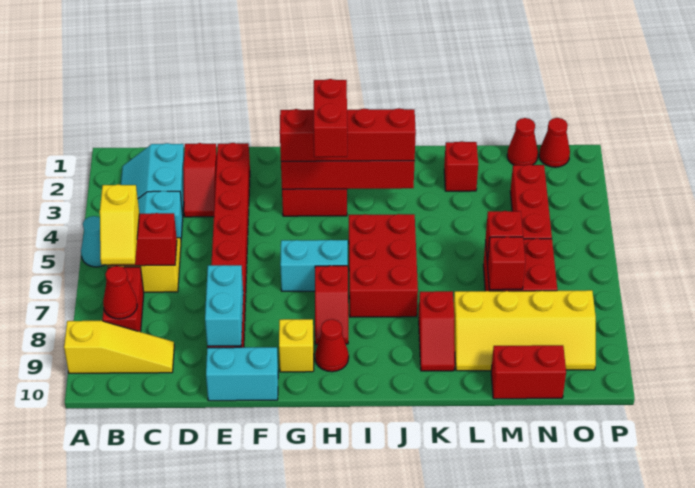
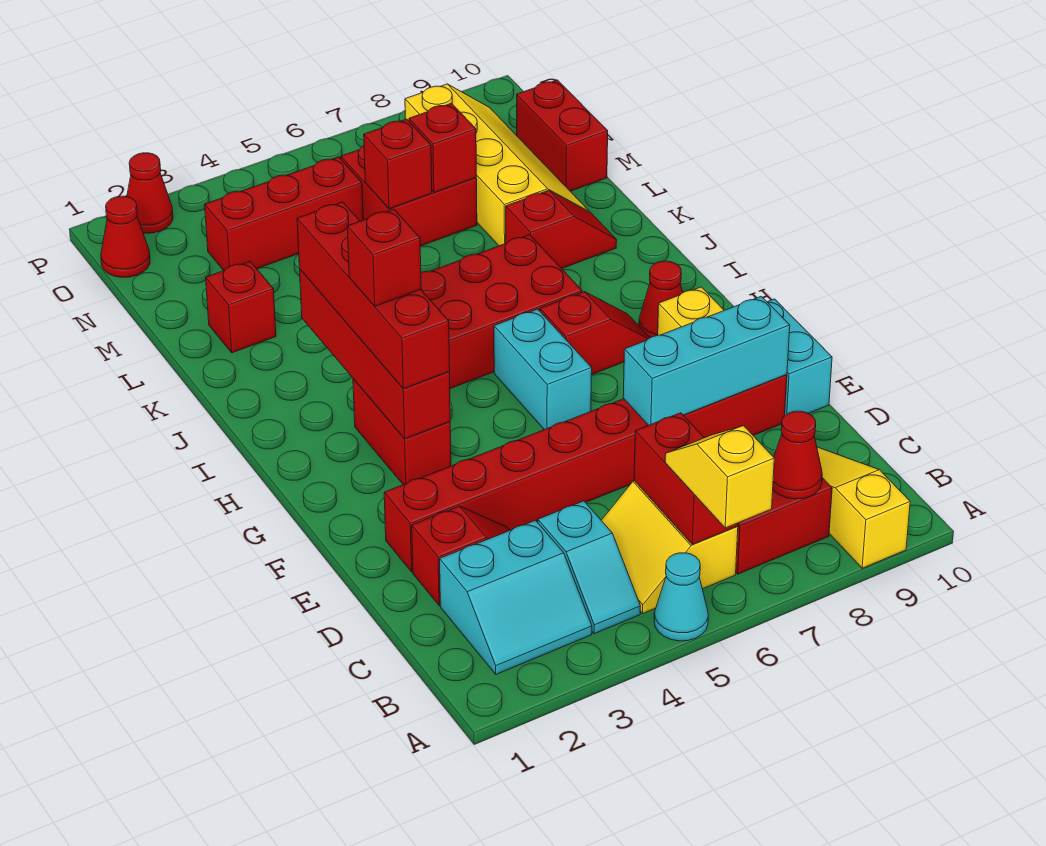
yellow 1x2 slope [100,184,139,265] -> yellow 1x2 slope turned to [665,426,774,528]
cyan 1x2 brick [205,265,243,346] -> cyan 1x3 brick [623,296,790,425]
red 1x2 brick [314,79,347,157] -> red 1x1 brick [347,209,421,306]
red 1x1 cone [507,118,538,165] -> red 1x1 cone moved to [127,153,173,233]

